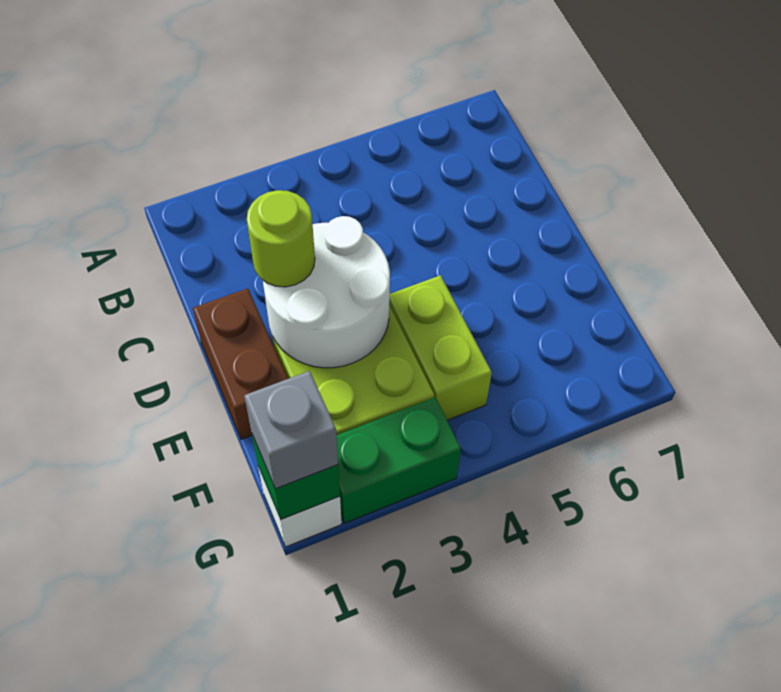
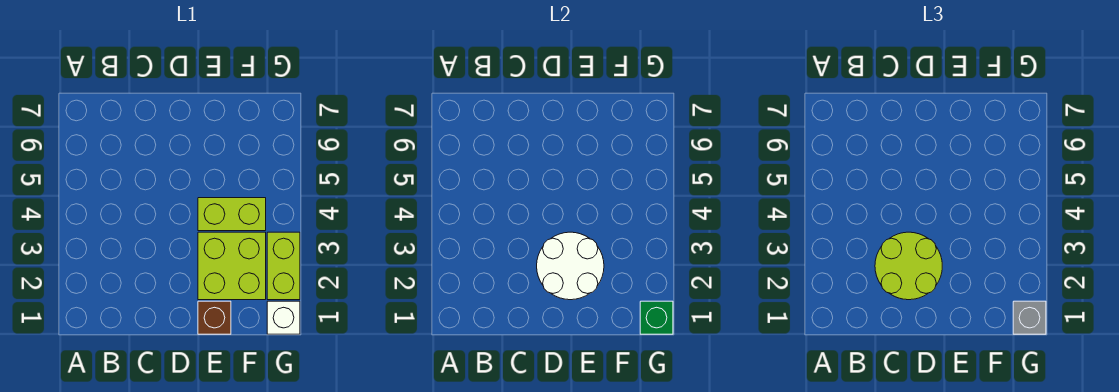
brown 1x2 brick [193,288,288,440] -> brown 1x1 brick [198,301,231,334]
lime 1x1 round brick [247,190,315,287] -> lime 2x2 round brick [875,232,942,300]
green 1x2 brick [337,397,461,523] -> lime 1x2 brick [267,232,300,300]

